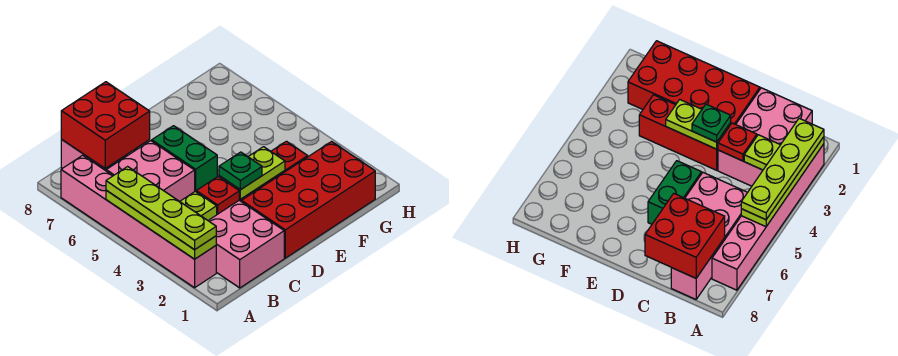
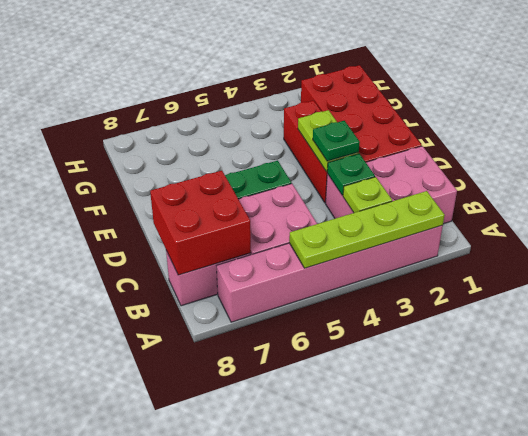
lime 1x4 plate [106,167,216,250] -> none
red 1x1 plate [196,177,239,214] -> green 1x1 plate [327,154,375,195]

